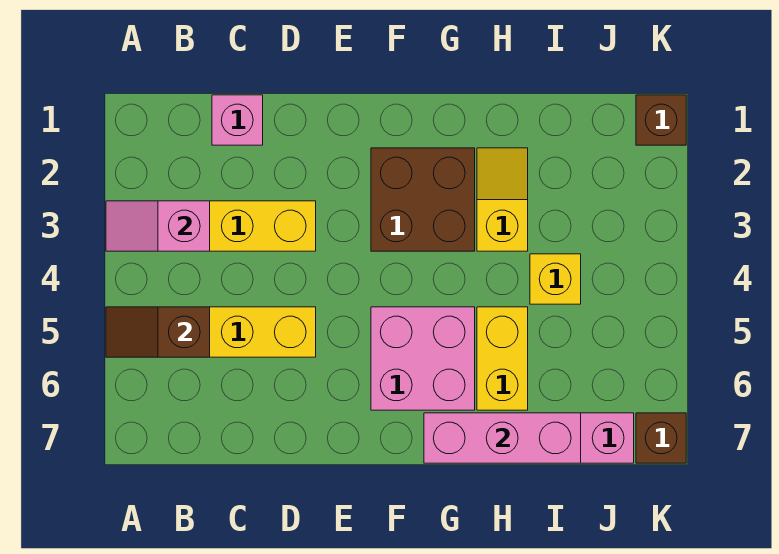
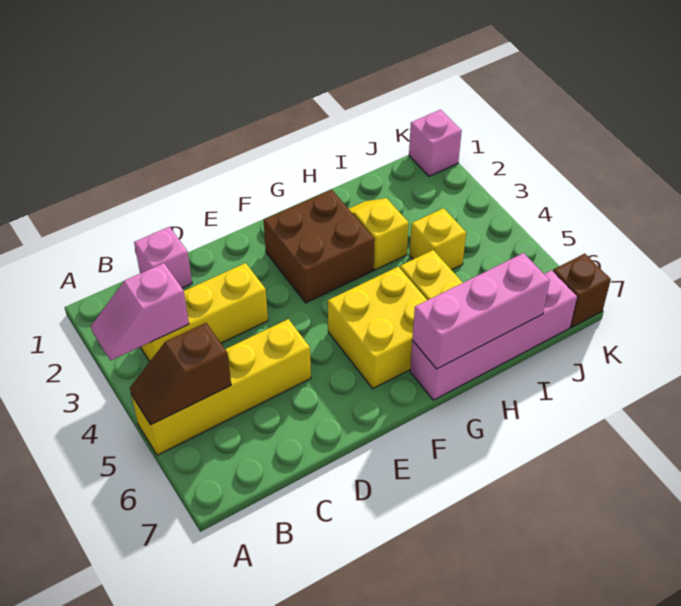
pink 2x2 brick [371,307,475,410] -> yellow 2x2 brick [328,267,427,388]
brown 1x1 brick [636,95,686,145] -> pink 1x1 brick [409,110,462,176]

